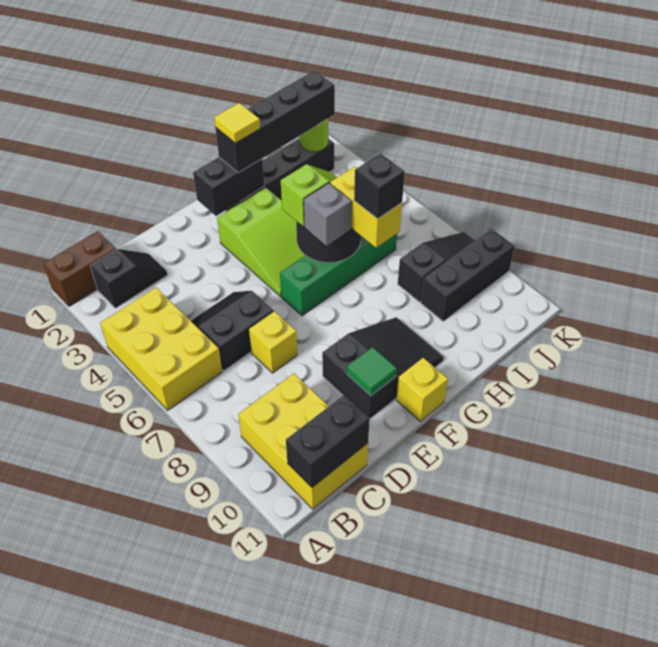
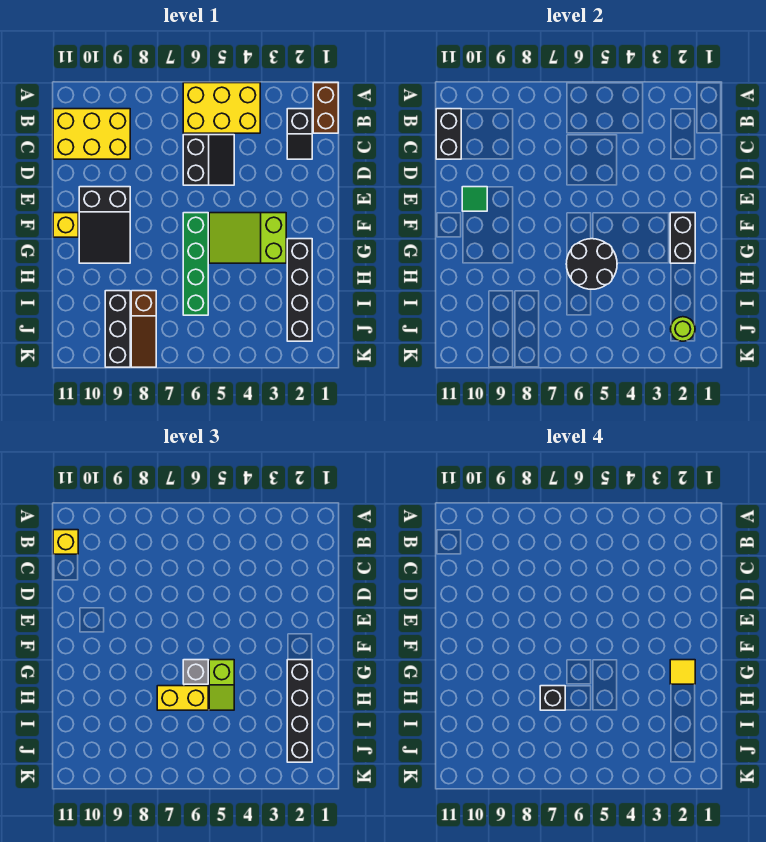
yellow 1x1 brick [249,311,297,373] -> yellow 1x1 brick moved to [53,530,78,554]
black 1x3 slope [398,232,475,302] -> brown 1x3 slope [131,291,156,367]

